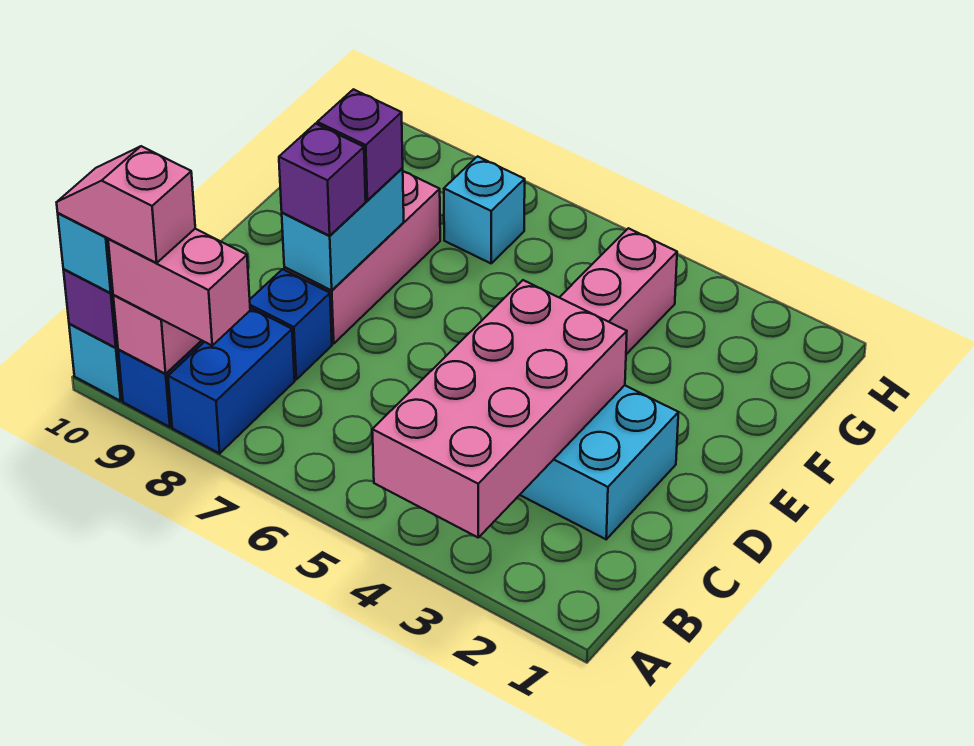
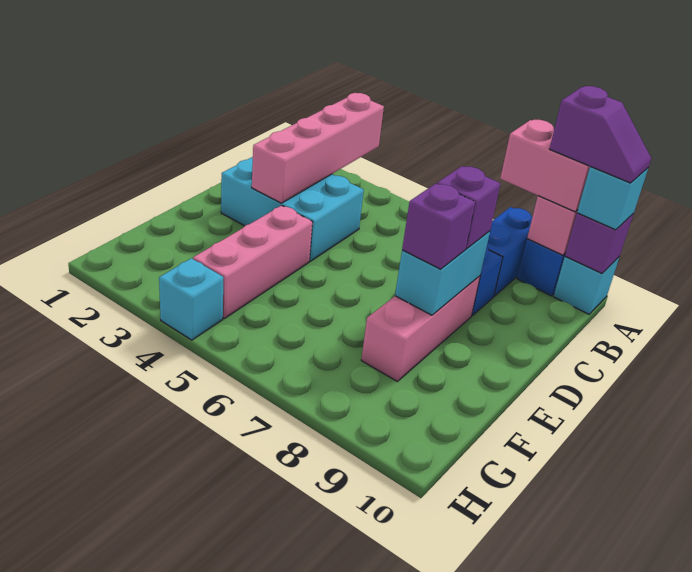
pink 2x4 brick [372,280,627,537] -> pink 1x4 brick [252,93,384,203]
pink 1x2 slope [56,146,195,263] -> purple 1x2 slope [550,86,651,183]
cyan 1x1 brick [444,156,525,263] -> cyan 1x1 brick moved to [159,258,223,340]

